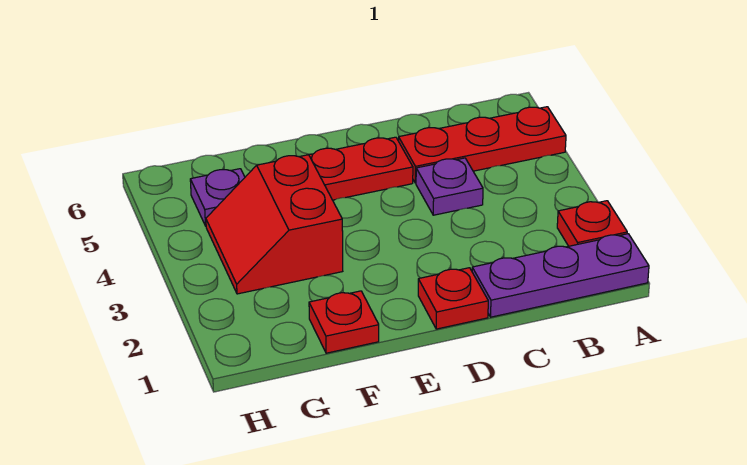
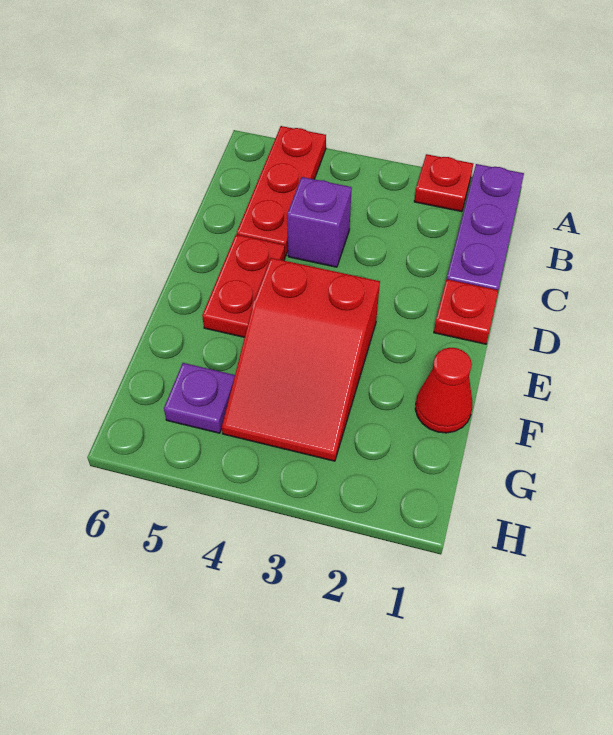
purple 1x1 plate [416,158,483,215] -> purple 1x1 brick [287,177,352,267]
red 1x1 plate [309,291,379,353] -> red 1x1 cone [415,348,472,433]
red 2x2 slope [206,155,343,294] -> red 2x3 slope [222,258,380,461]

